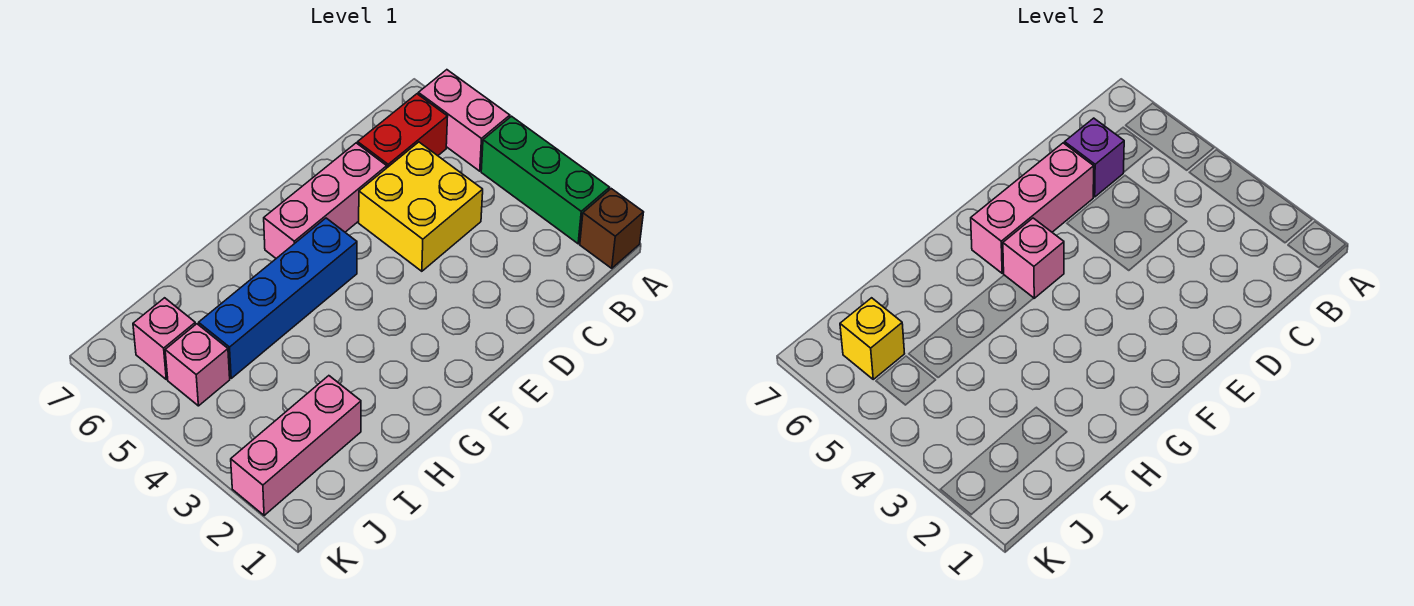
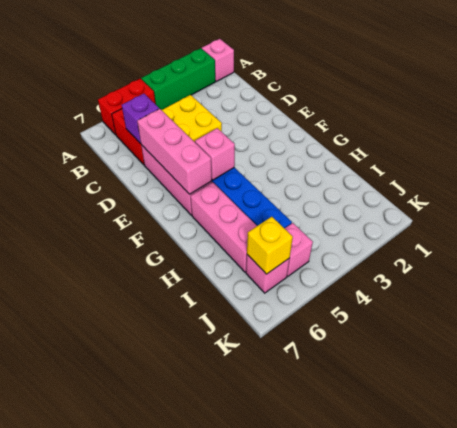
brown 1x1 brick [580,189,644,268] -> pink 1x1 brick [202,39,234,81]
pink 1x2 brick [418,70,510,171] -> red 1x2 brick [98,79,155,135]
pink 1x3 brick [231,376,361,515] -> pink 1x3 brick moved to [190,182,257,272]

